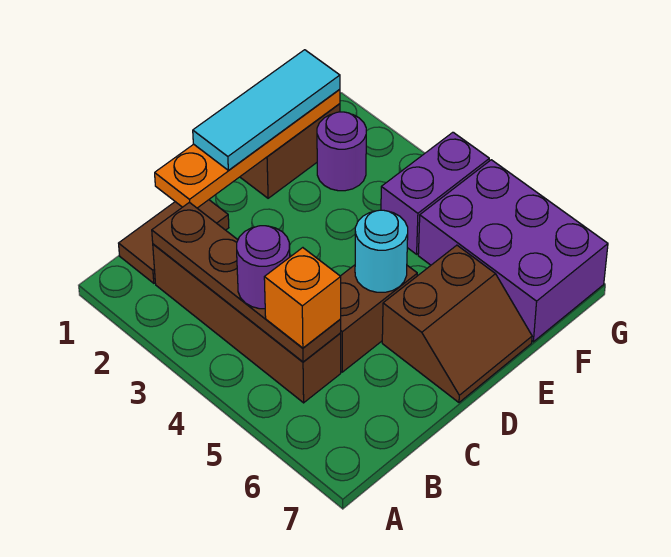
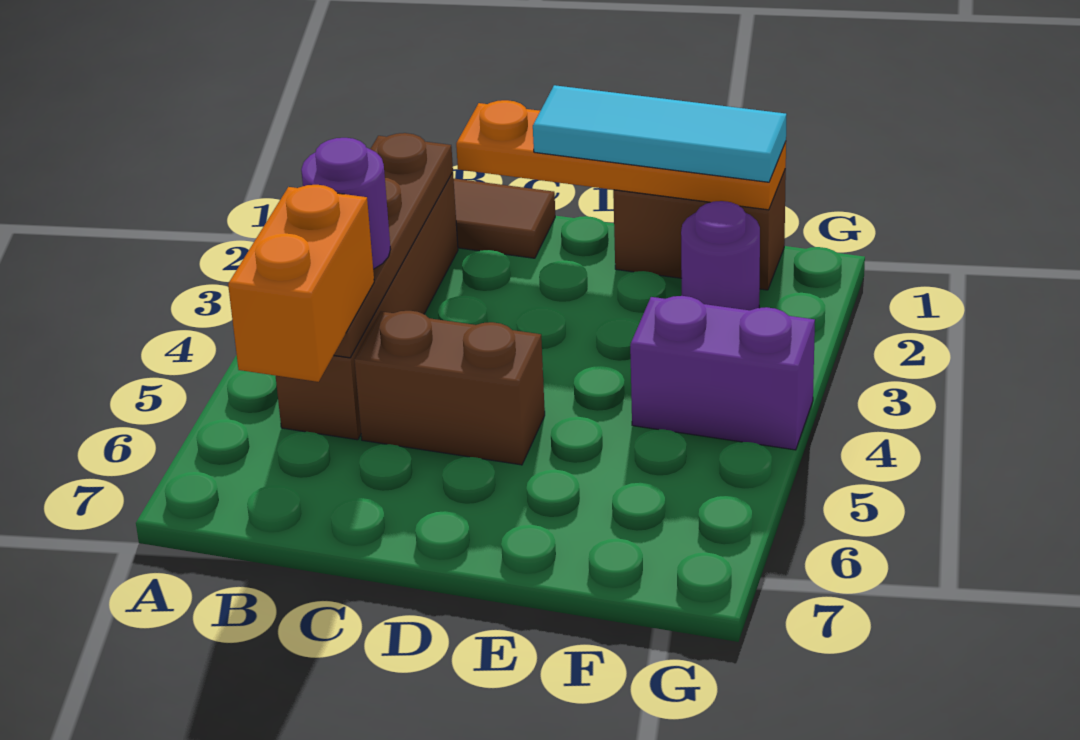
orange 1x1 brick [264,248,341,348] -> orange 1x2 brick [228,185,374,382]
cyan 1x1 round brick [355,210,408,292] -> none
brown 2x2 slope [382,245,532,402] -> none
purple 2x3 brick [418,160,608,342] -> none

